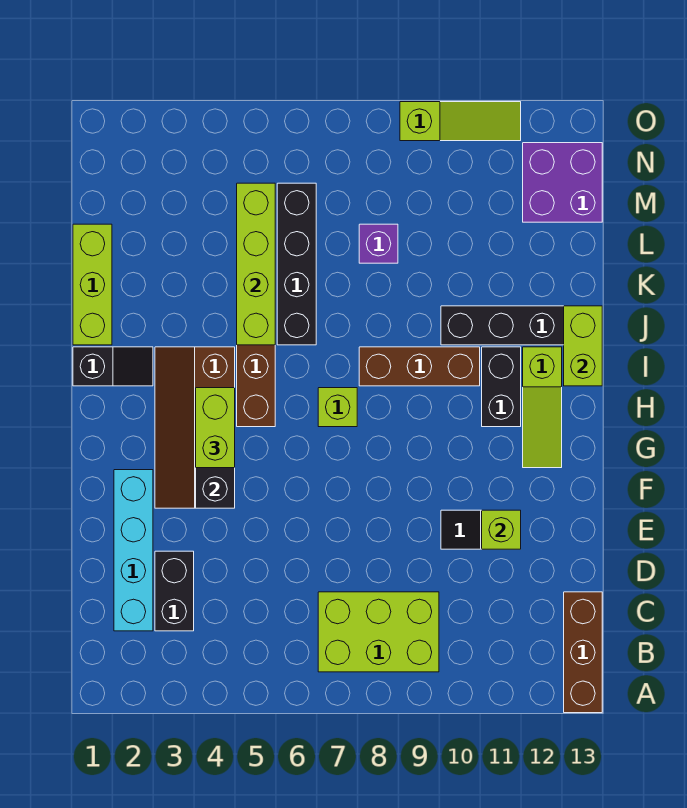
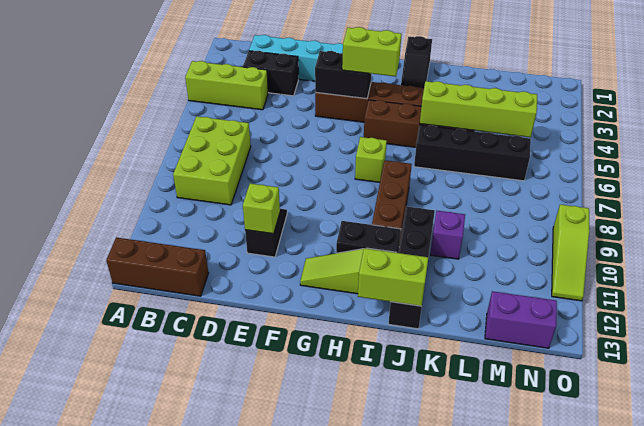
lime 1x3 brick [73,224,112,345] -> lime 1x3 brick moved to [185,61,268,110]
purple 1x1 brick [359,224,398,263] -> purple 1x1 brick moved to [430,211,465,259]
purple 2x2 brick [523,143,602,222] -> purple 1x2 brick [485,291,557,348]

